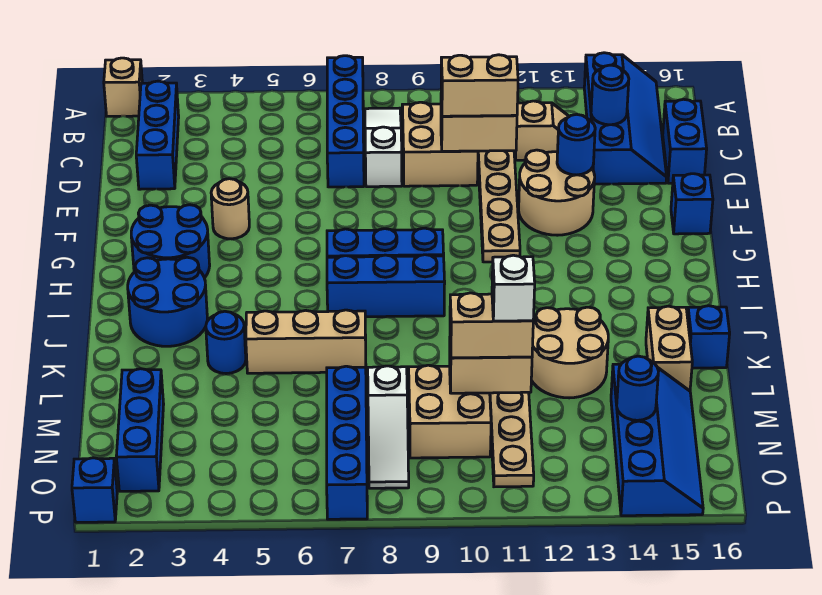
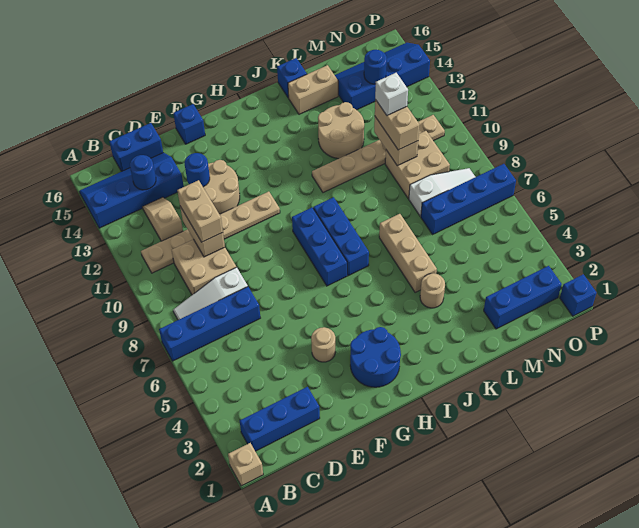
blue 2x2 round brick [128,257,207,346] -> none
blue 1x1 round brick [206,311,246,374] -> tan 1x1 round brick [420,273,445,308]

